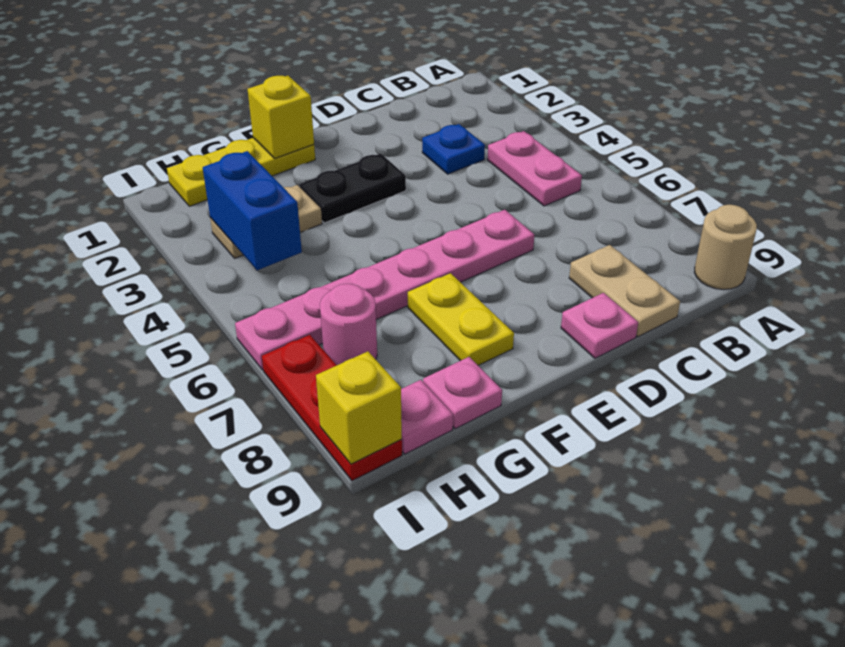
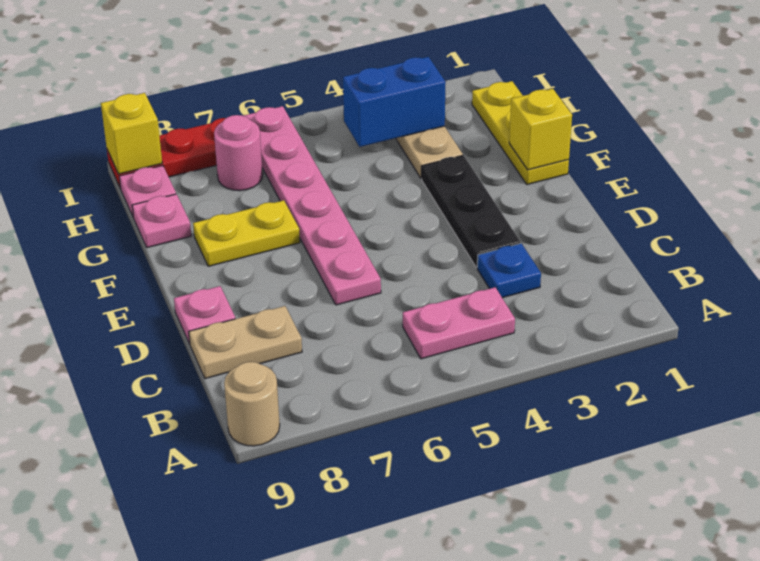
black 1x2 plate [299,153,406,223] -> black 1x3 plate [422,155,520,268]

